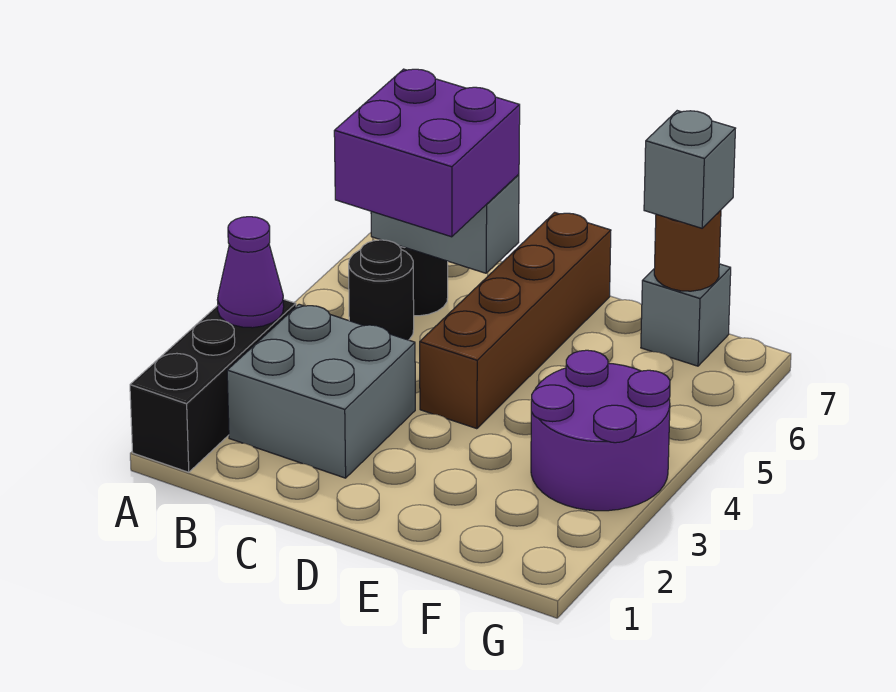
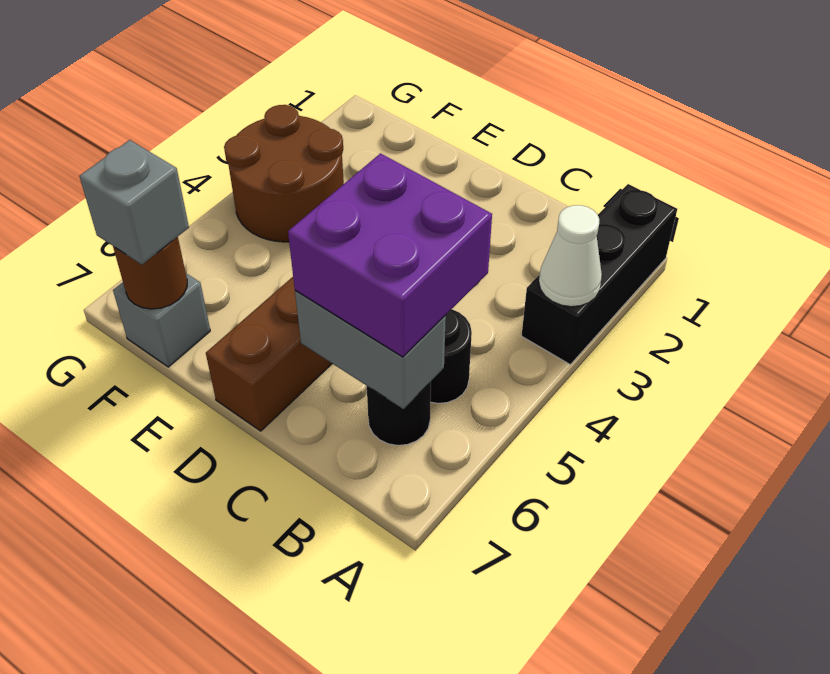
purple 1x1 cone [217,217,284,328] -> white 1x1 cone [539,205,602,307]
grey 2x2 brick [227,304,415,478] -> none
purple 2x2 round brick [531,350,670,511] -> brown 2x2 round brick [224,105,344,242]

